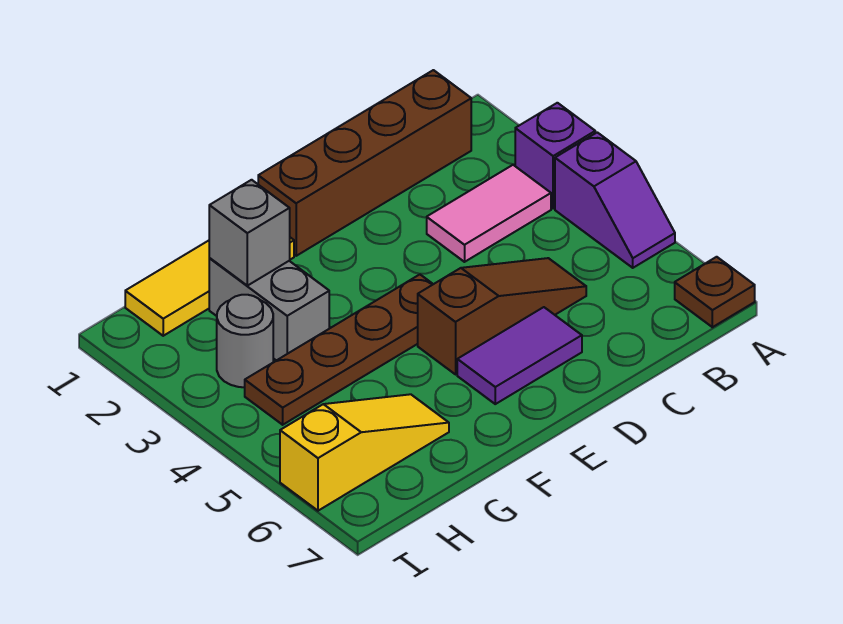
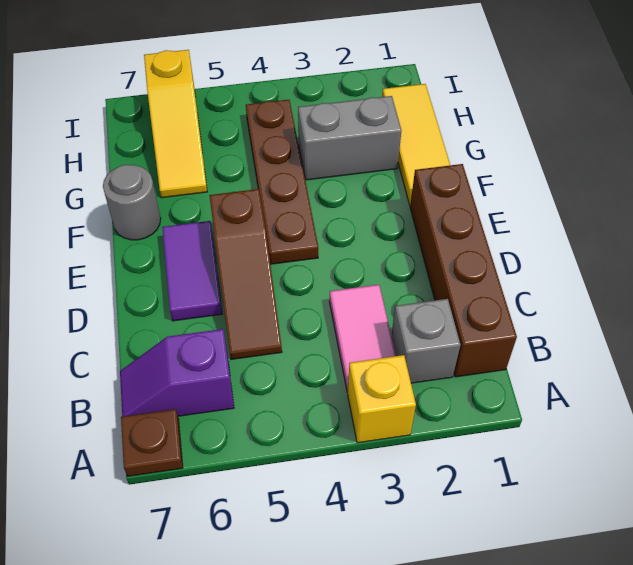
purple 1x1 brick [515,103,595,209] -> yellow 1x1 brick [348,355,416,443]
purple 1x2 slope [555,132,675,268] -> purple 1x2 slope moved to [120,329,234,416]
grey 1x1 brick [209,180,290,286] -> grey 1x1 brick moved to [391,299,460,383]
grey 1x1 round brick [217,295,273,387] -> grey 1x1 round brick moved to [103,165,161,240]

